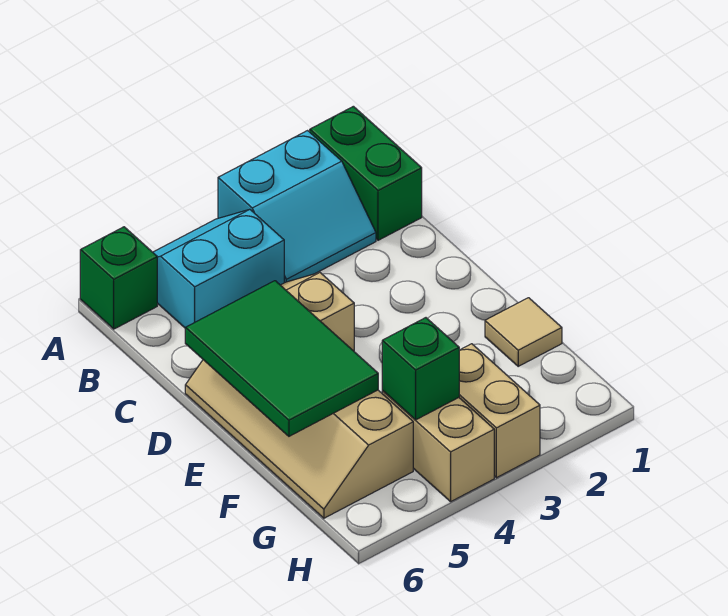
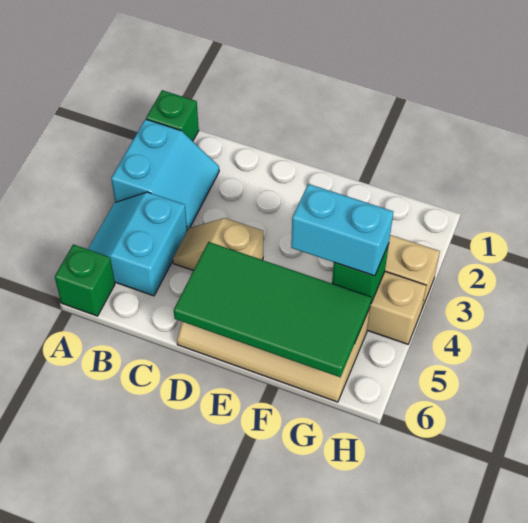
green 1x2 brick [310,106,422,240] -> green 1x1 brick [146,90,199,141]
green 2x3 tile [185,281,378,436] -> green 2x4 tile [174,242,371,377]
tan 1x1 tile [485,298,562,366] -> none
none -> cyan 1x2 brick [291,184,393,276]

